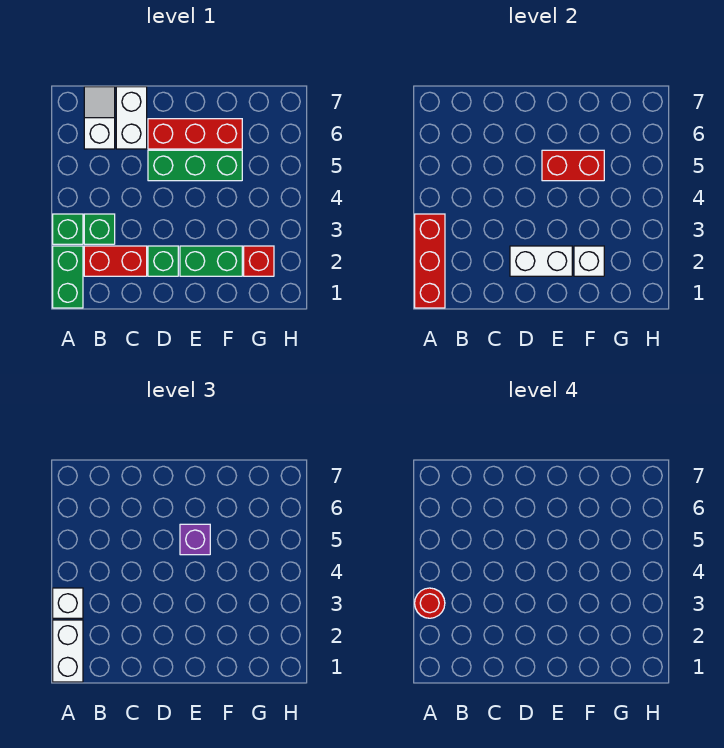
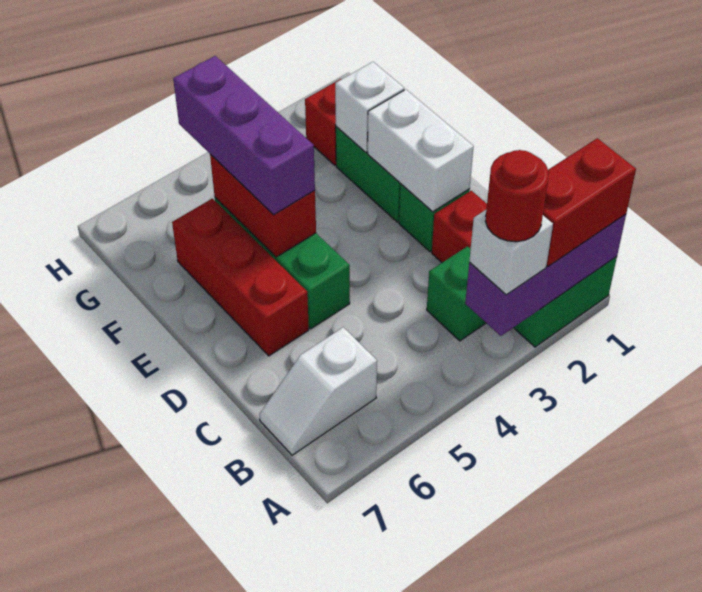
red 1x3 brick [415,214,445,308] -> purple 1x3 brick [465,214,626,336]
white 1x2 brick [53,620,83,682] -> red 1x2 brick [543,138,636,266]
green 1x1 brick [53,214,83,244] -> none
white 1x2 brick [116,87,147,149] -> none
purple 1x1 brick [180,524,210,555] -> purple 1x3 brick [173,56,315,215]

